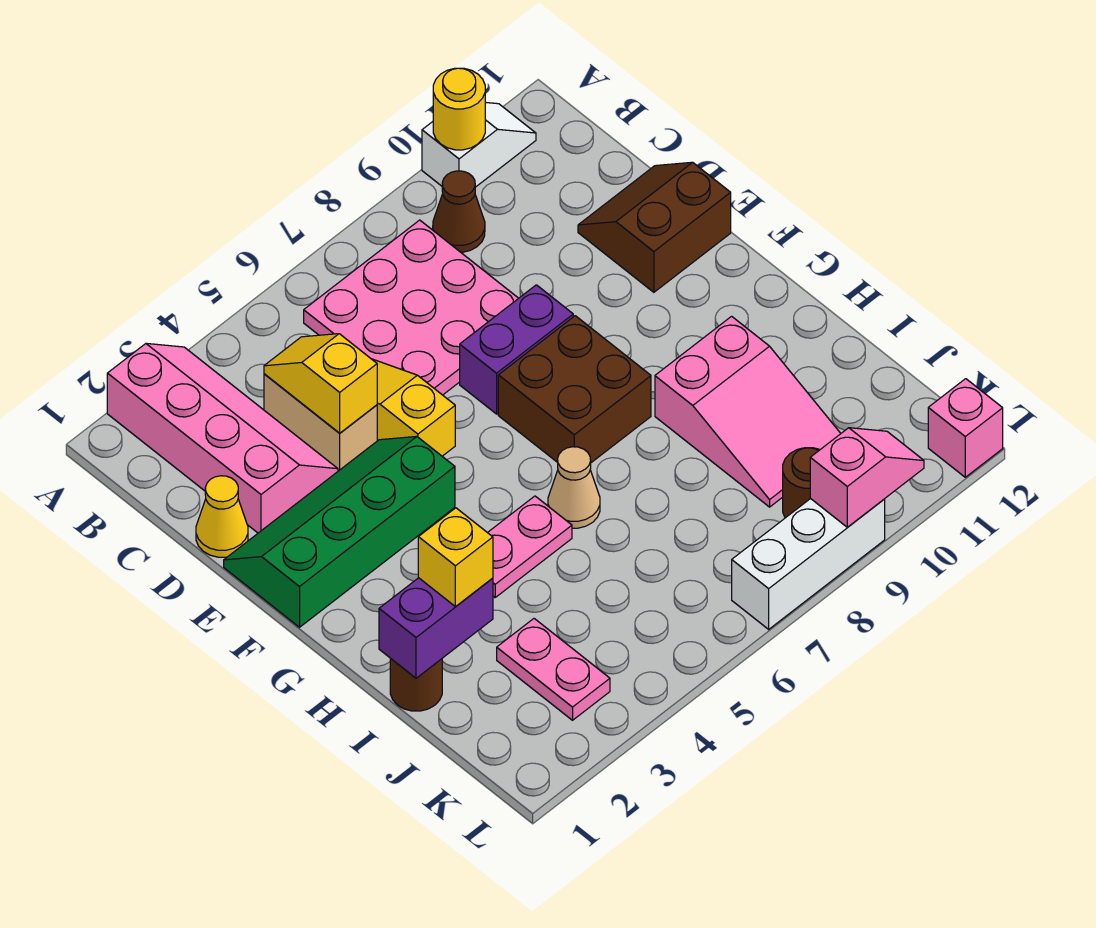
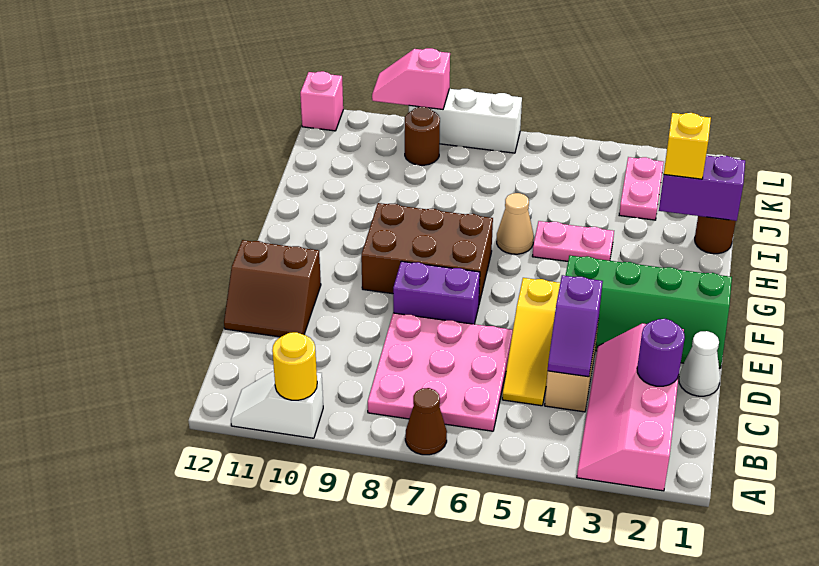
brown 1x1 cone [433,171,485,252] -> brown 1x1 cone moved to [405,388,447,455]
none -> purple 1x1 round brick [637,319,685,386]
yellow 1x2 slope [264,334,377,433] -> purple 1x2 slope [548,275,603,377]
yellow 1x1 cone [196,476,248,557] -> white 1x1 cone [679,331,720,396]
brown 2x2 brick [498,316,651,463] -> brown 2x3 brick [361,203,493,303]
pink 2x3 slope [655,316,841,507] -> none

